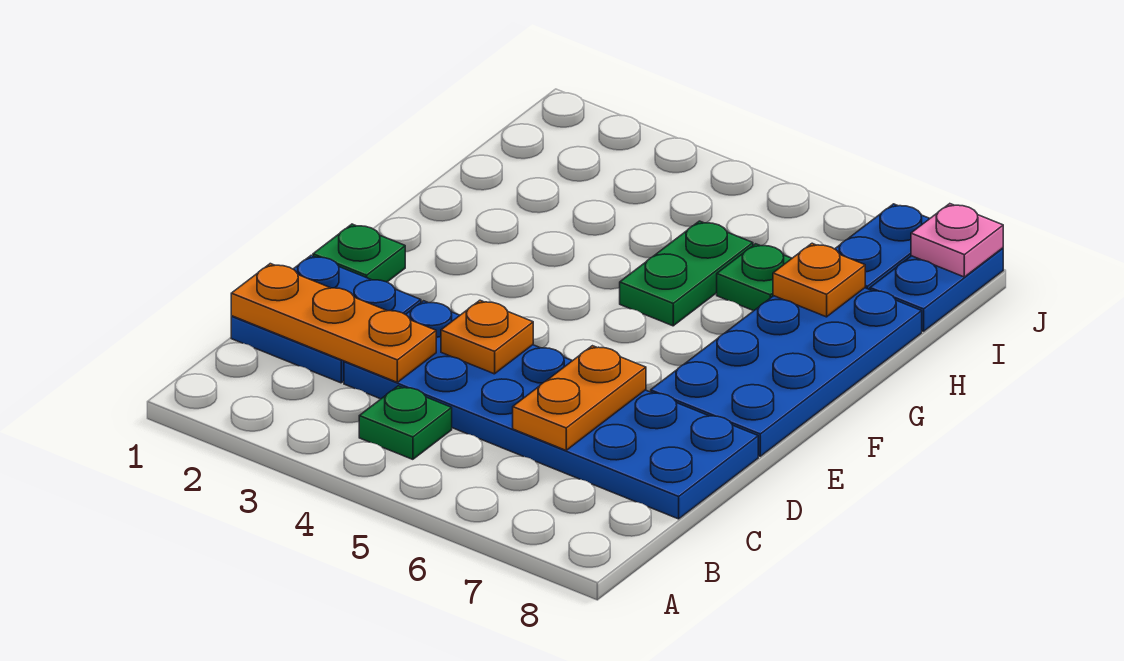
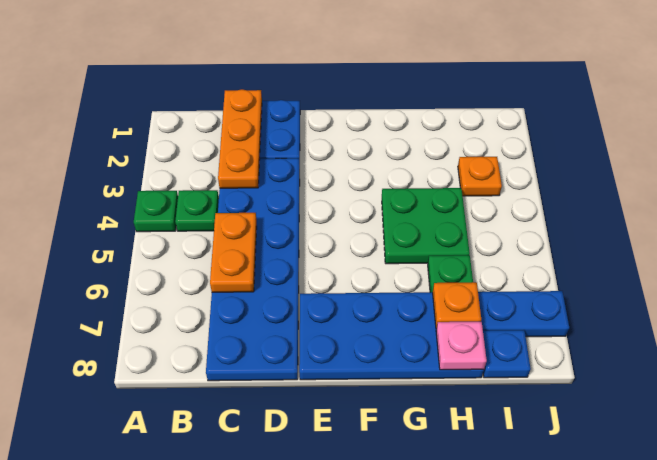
orange 1x2 plate [513,346,646,450] -> orange 1x2 plate turned to [210,213,257,292]
orange 1x1 plate [441,300,533,374] -> orange 1x1 plate moved to [458,157,502,196]
green 1x1 plate [313,224,405,282] -> green 1x1 plate moved to [134,191,178,232]
green 1x2 plate [620,221,753,326] -> green 2x2 plate [382,188,470,264]
blue 1x2 plate [870,248,1003,331] -> blue 1x1 plate [483,330,531,378]
pink 1x1 plate [911,204,1003,277] -> pink 1x1 plate moved to [436,322,487,370]

